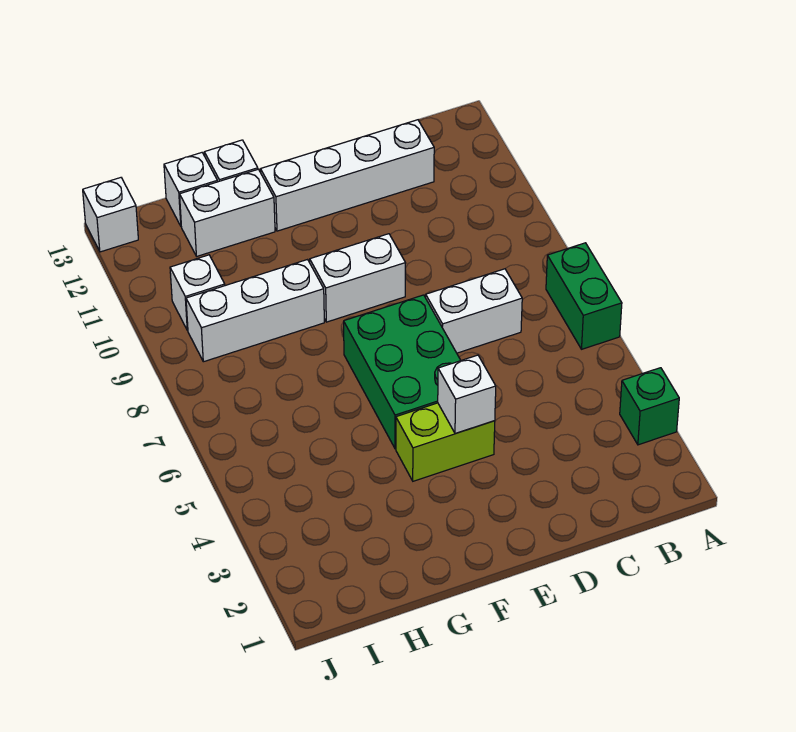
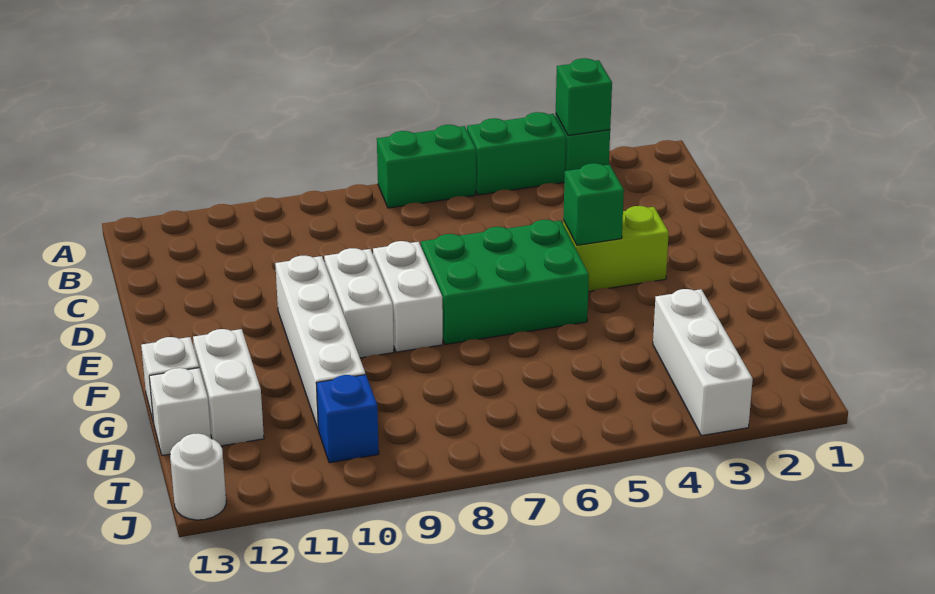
none -> green 1x1 brick [556,58,612,135]
none -> green 1x2 brick [467,112,566,195]
white 1x2 brick [426,269,522,353] -> white 1x2 brick moved to [373,241,443,352]
white 1x4 brick [261,120,434,231] -> white 1x4 brick moved to [275,256,365,430]
lime 1x2 brick [396,403,495,481] -> lime 1x2 brick turned to [563,206,669,291]
white 1x1 brick [438,355,496,434] -> green 1x1 brick [563,163,624,245]
white 1x3 brick [186,260,324,362] -> white 1x3 brick moved to [653,289,753,436]
white 1x1 brick [170,255,225,331] -> blue 1x1 brick [316,375,379,463]
white 1x1 brick [83,178,138,252] -> white 1x1 round brick [170,433,226,520]

